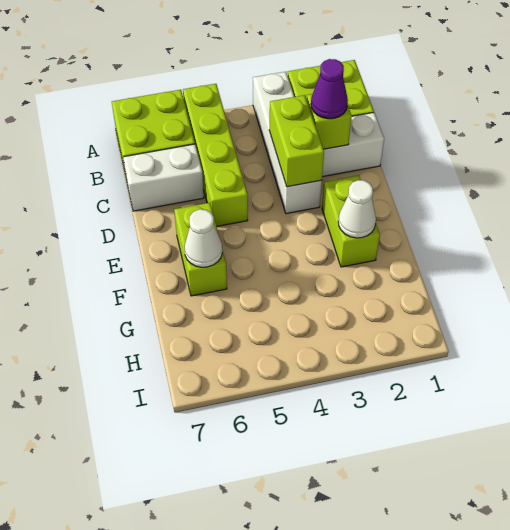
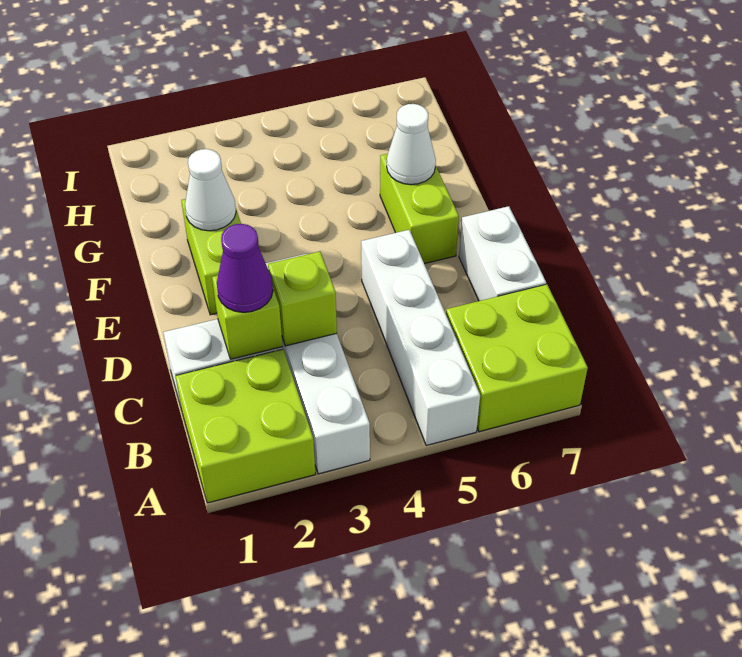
lime 1x4 brick [183,84,248,227] -> white 1x4 brick [361,230,480,446]
lime 1x2 brick [269,95,324,187] -> lime 1x1 brick [268,252,337,346]
white 1x2 brick [123,144,204,211] -> white 1x2 brick turned to [459,206,546,301]

